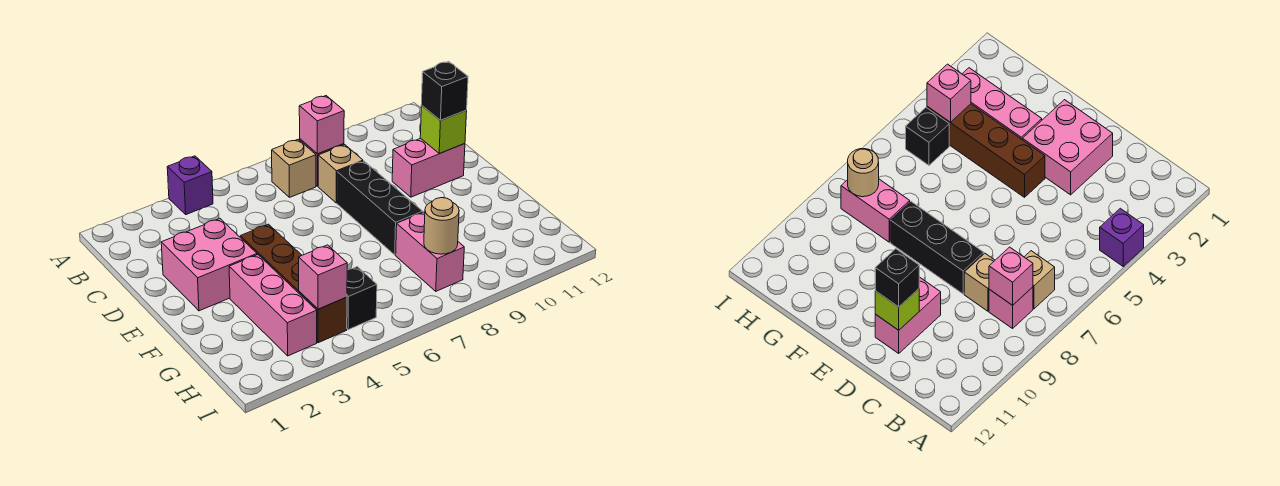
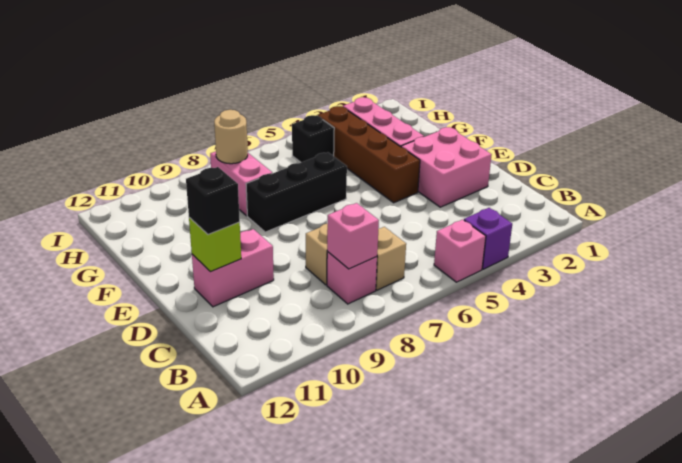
black 1x3 brick [337,161,423,255] -> black 1x3 brick turned to [246,152,347,232]
pink 1x1 brick [299,245,347,309] -> pink 1x1 brick moved to [434,220,486,282]

